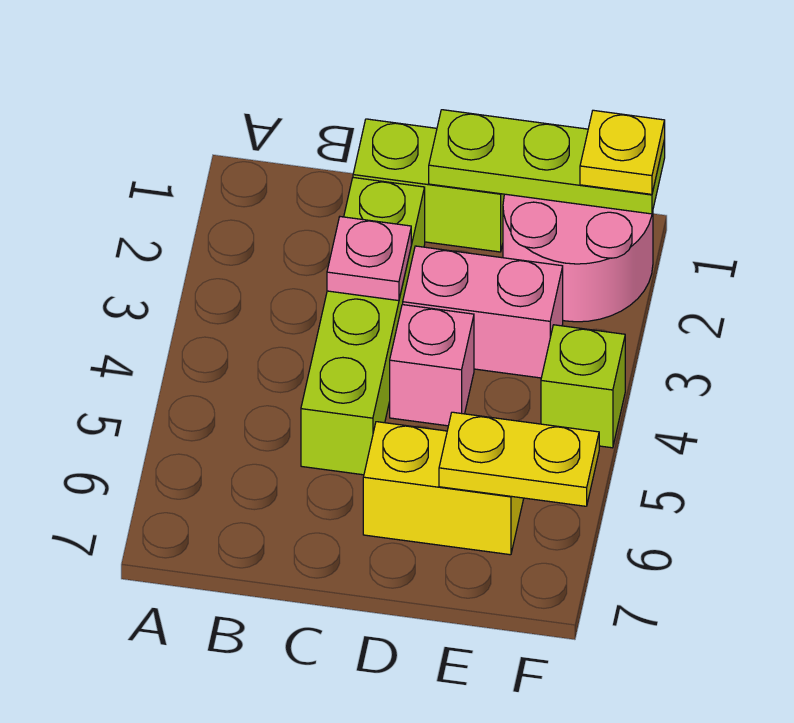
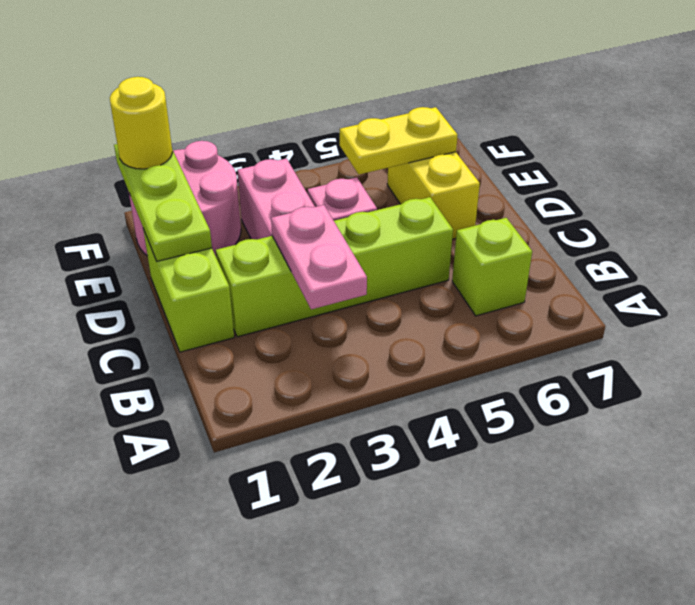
pink 1x1 plate [327,217,411,301] -> pink 1x2 plate [271,205,367,309]
yellow 1x2 plate [439,412,599,506] -> yellow 1x2 plate turned to [340,107,458,174]
yellow 1x1 plate [580,110,665,194] -> yellow 1x1 round brick [110,77,172,169]
lime 1x1 brick [541,325,625,448] -> lime 1x1 brick moved to [452,218,532,316]

